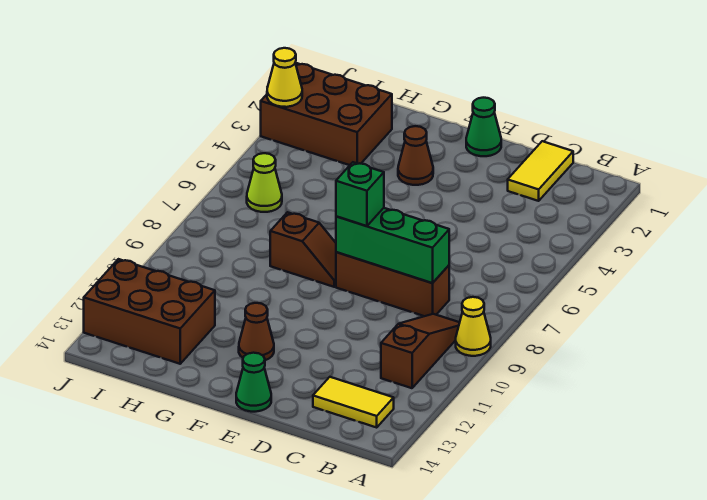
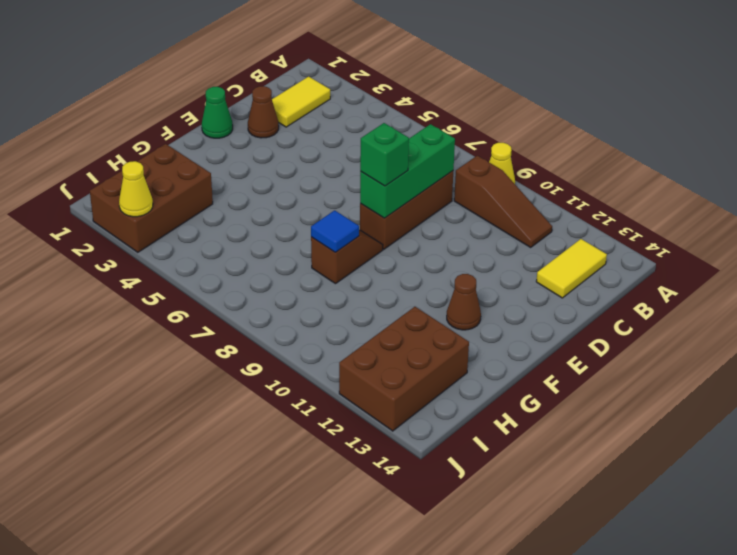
brown 1x3 slope [381,314,460,388] -> brown 1x3 slope turned to [454,156,552,247]
yellow 1x2 tile [508,141,573,201] -> yellow 1x2 tile turned to [272,77,330,127]
green 1x1 cone [236,353,271,412] -> none
brown 1x1 cone [398,126,433,185] -> brown 1x1 cone moved to [248,86,279,138]
none -> blue 1x1 tile [311,210,359,252]
lime 1x1 cone [247,153,282,212] -> none

